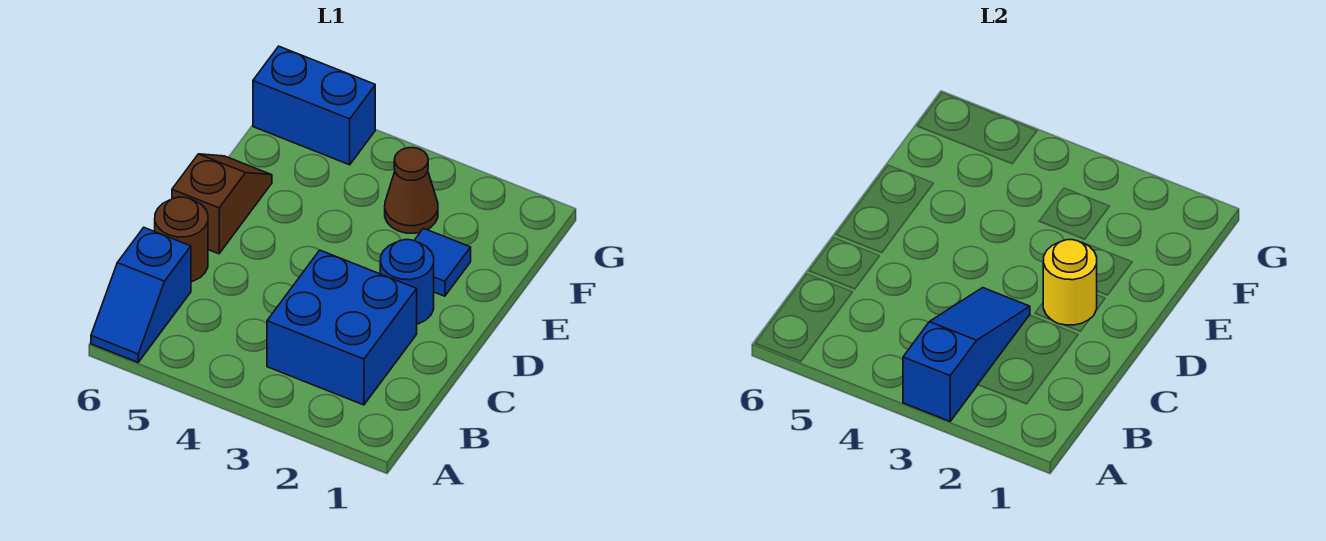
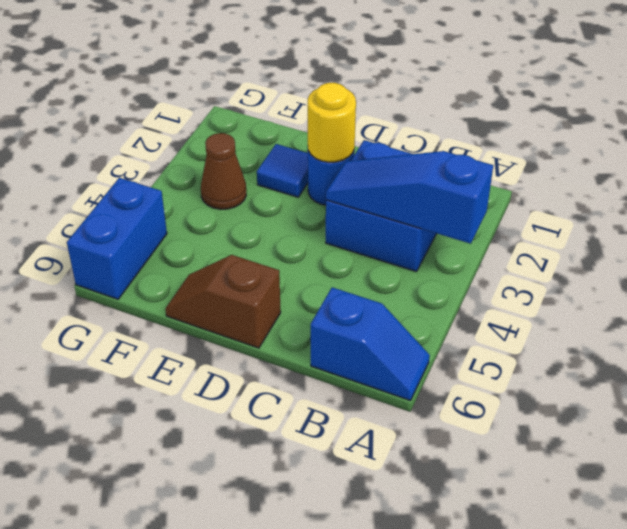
brown 1x1 round brick [155,197,208,282] -> none

